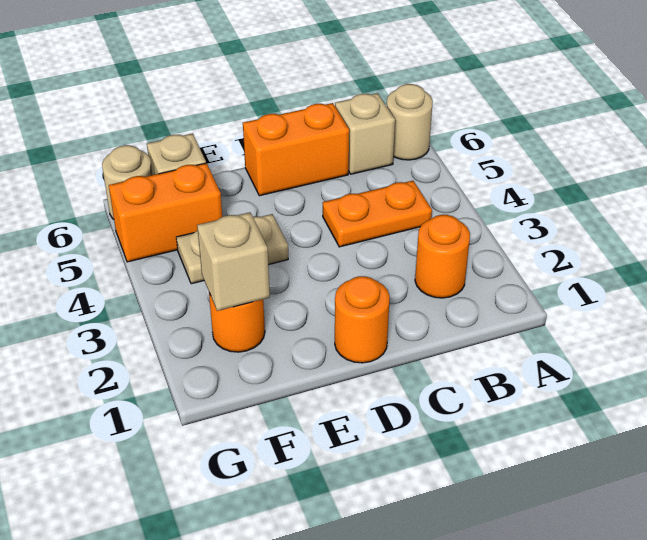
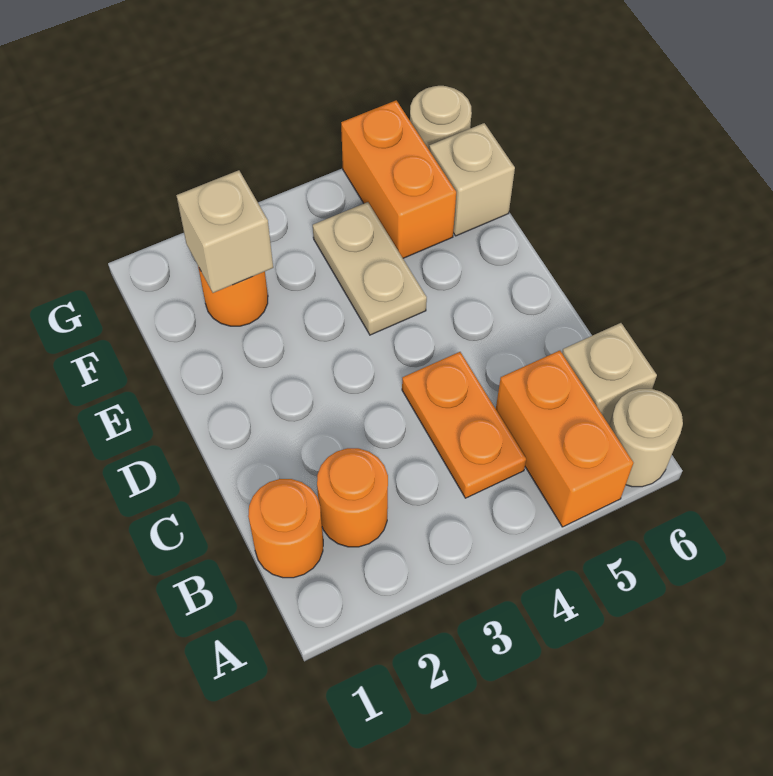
orange 1x2 brick [243,103,349,196] -> orange 1x2 brick moved to [496,351,633,527]
orange 1x1 round brick [335,276,390,363] -> orange 1x1 round brick moved to [248,479,323,578]

